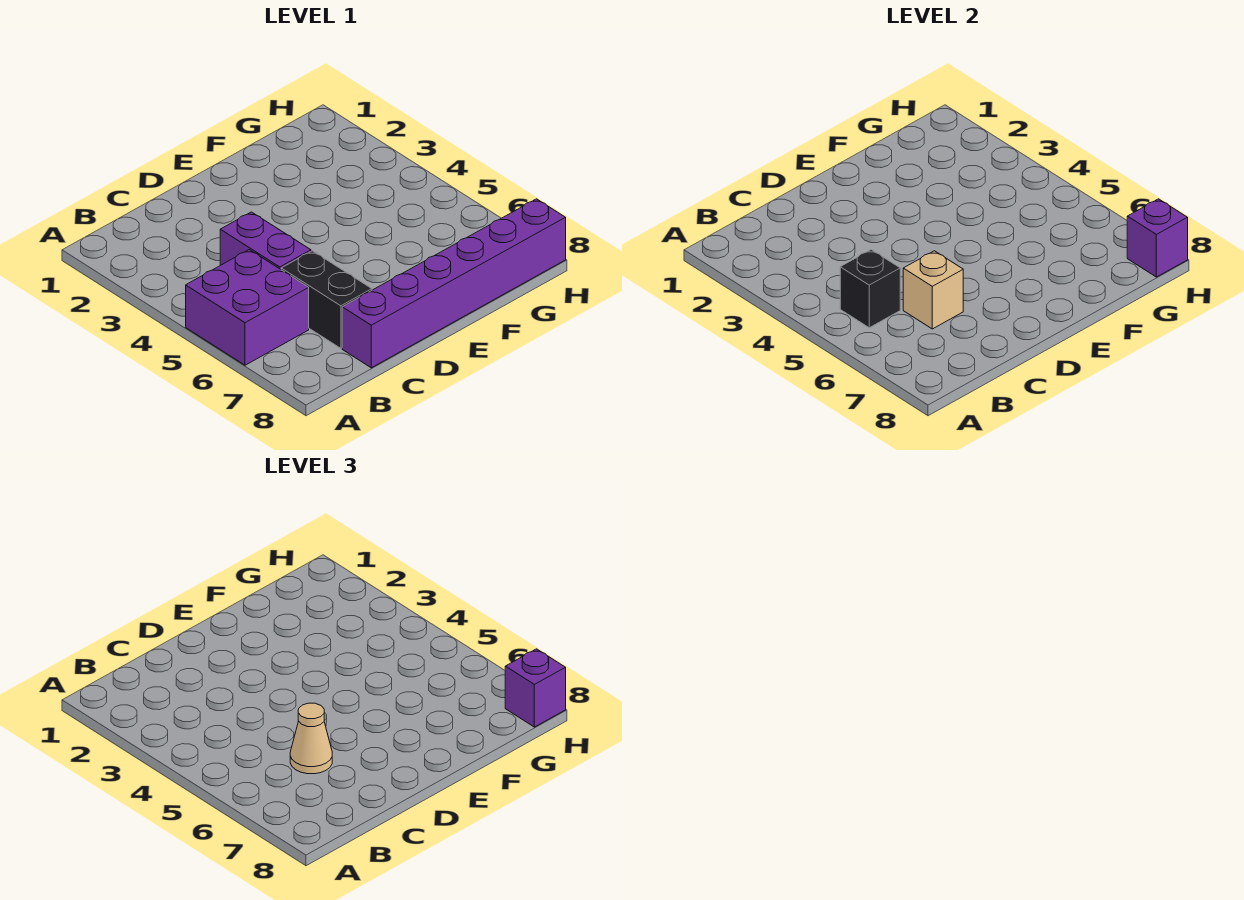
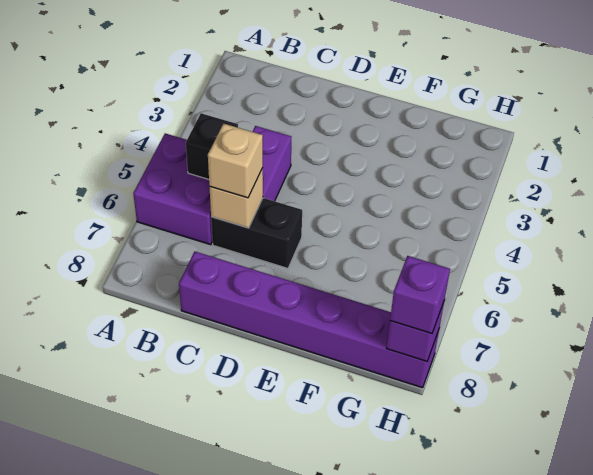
black 1x2 brick [281,251,372,348] -> black 1x2 brick turned to [211,198,302,268]
tan 1x1 cone [290,703,332,774] -> tan 1x1 brick [208,124,263,198]

